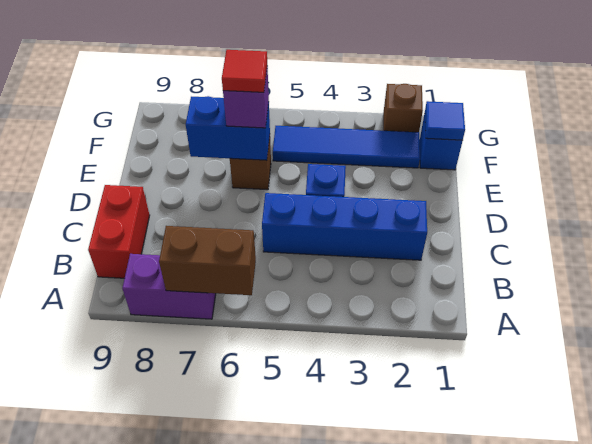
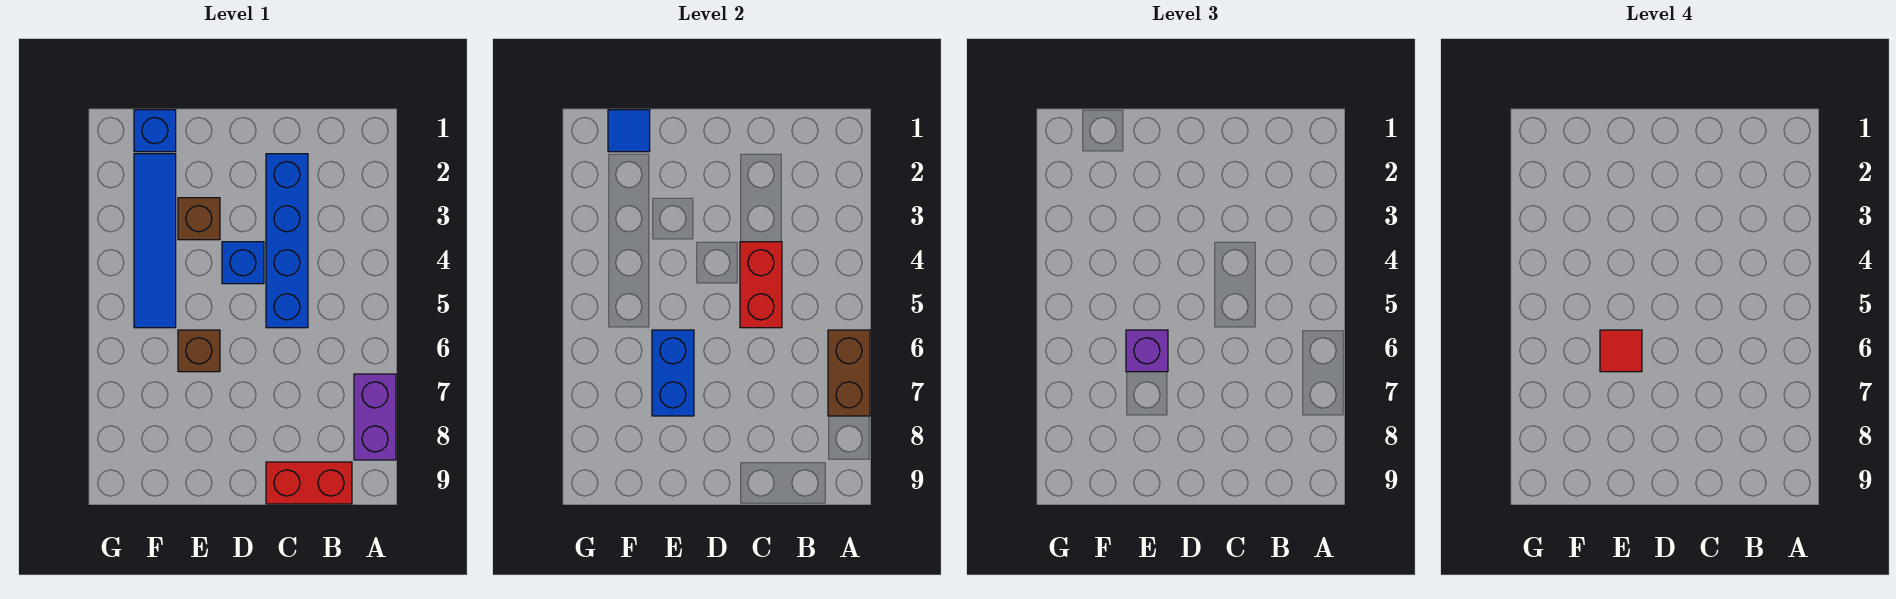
none -> red 1x2 brick [740,242,782,328]
brown 1x1 brick [383,84,423,132] -> brown 1x1 brick moved to [178,198,220,240]

